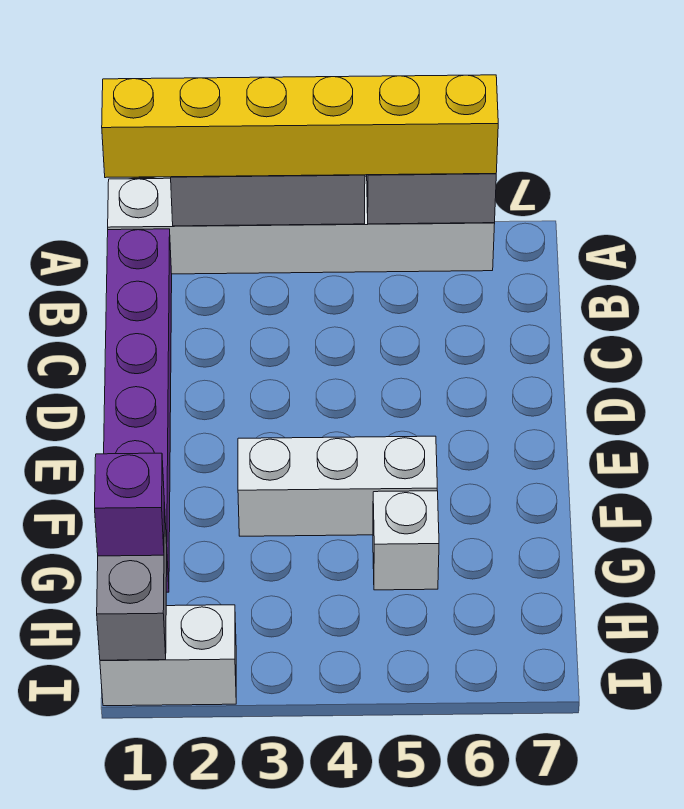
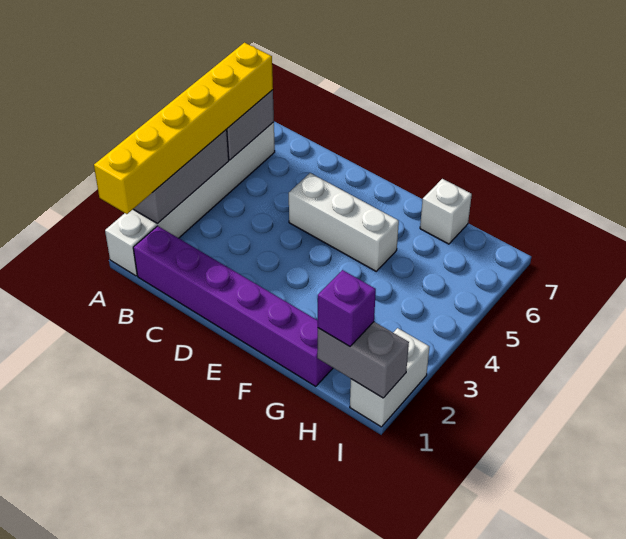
white 1x3 brick [238,436,437,536] -> white 1x3 brick turned to [289,173,399,271]
white 1x1 brick [373,491,439,590] -> white 1x1 brick moved to [420,179,472,244]

